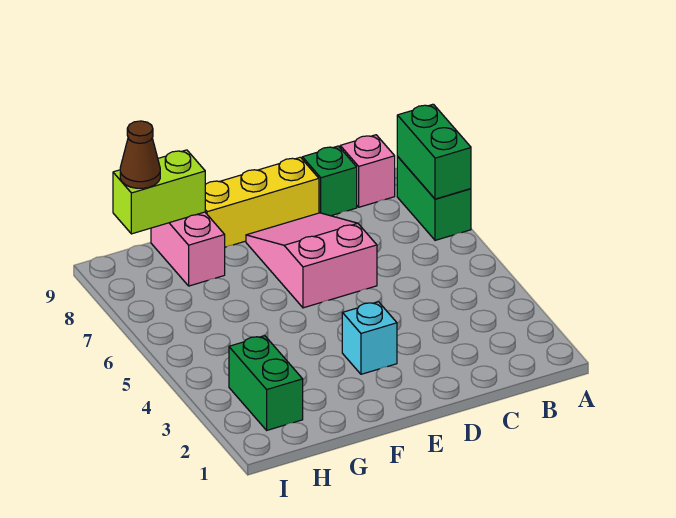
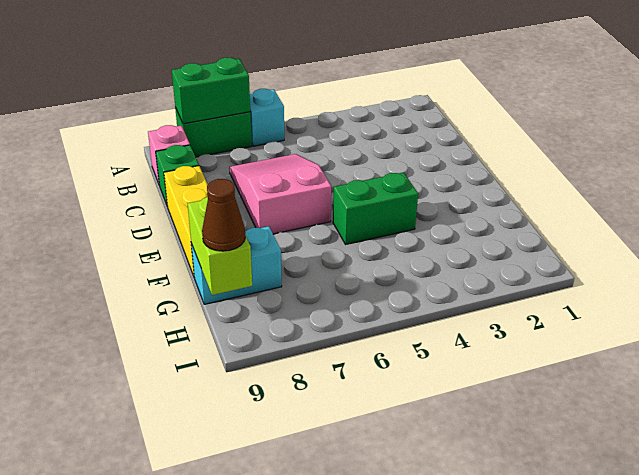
pink 2x3 slope [246,213,377,308] -> pink 2x3 slope turned to [229,154,331,234]
cyan 1x1 brick [342,302,397,374] -> cyan 1x1 brick moved to [250,89,284,146]
pink 1x2 brick [151,212,225,286] -> cyan 1x2 brick [191,226,282,304]
green 1x2 brick [229,336,303,430] -> green 1x2 brick moved to [333,173,418,244]

